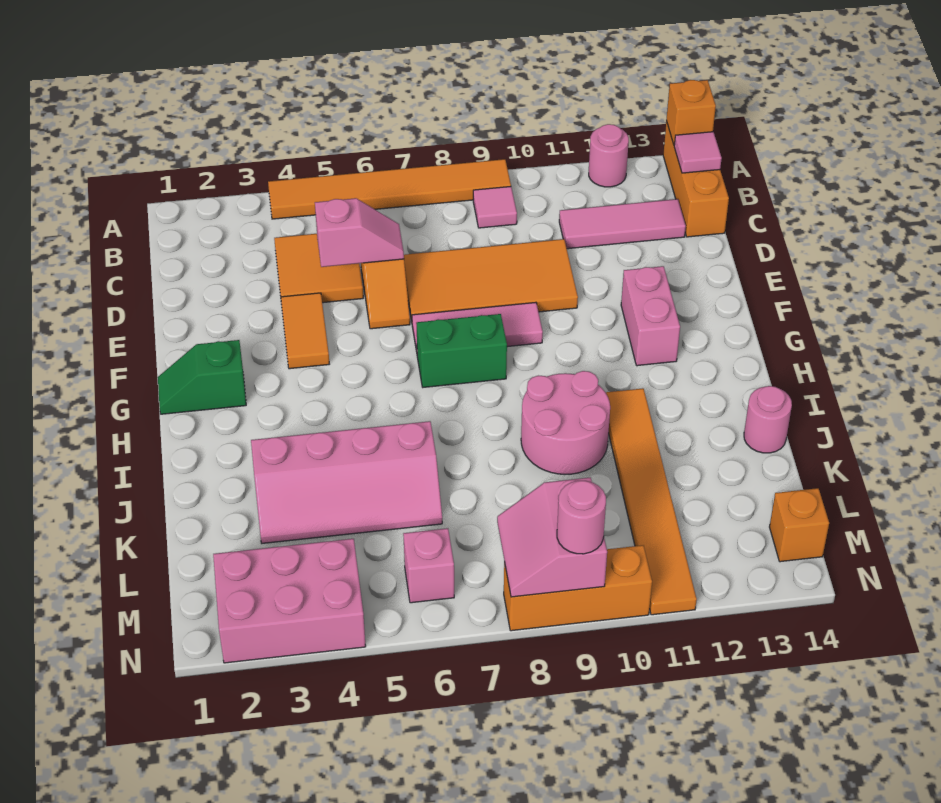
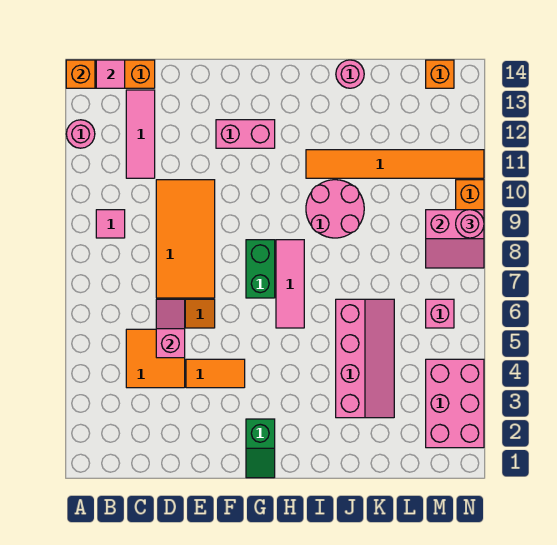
orange 1x6 tile [268,159,511,219] -> none
pink 1x3 tile [412,302,543,352] -> pink 1x3 tile moved to [276,240,304,328]

